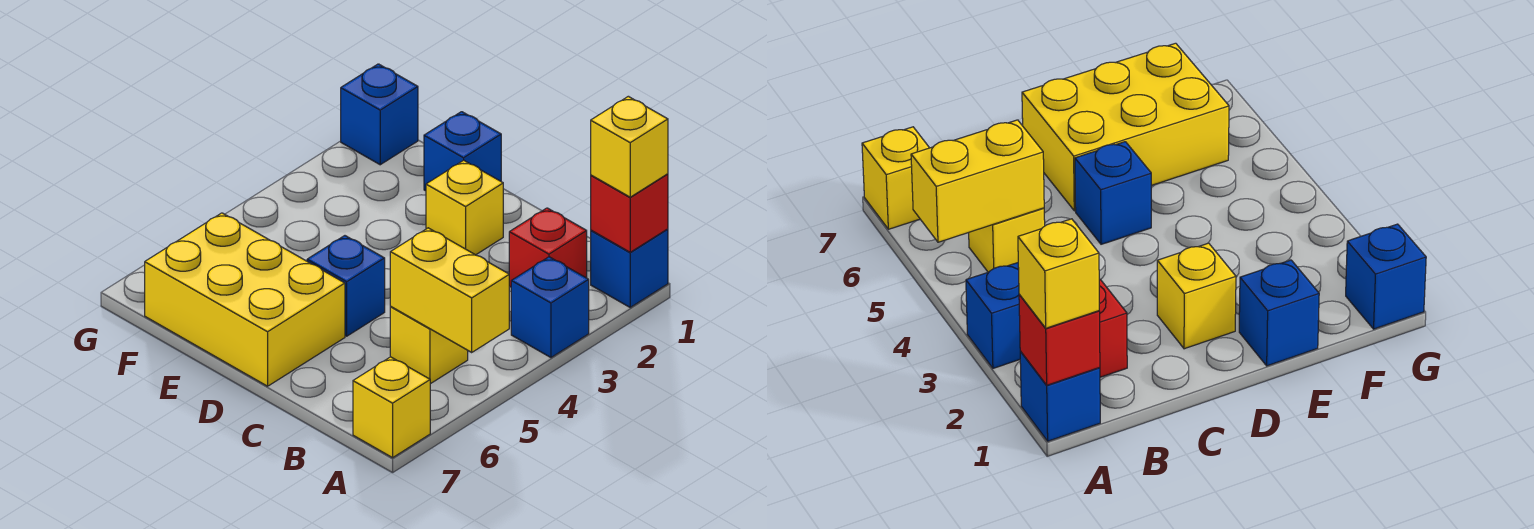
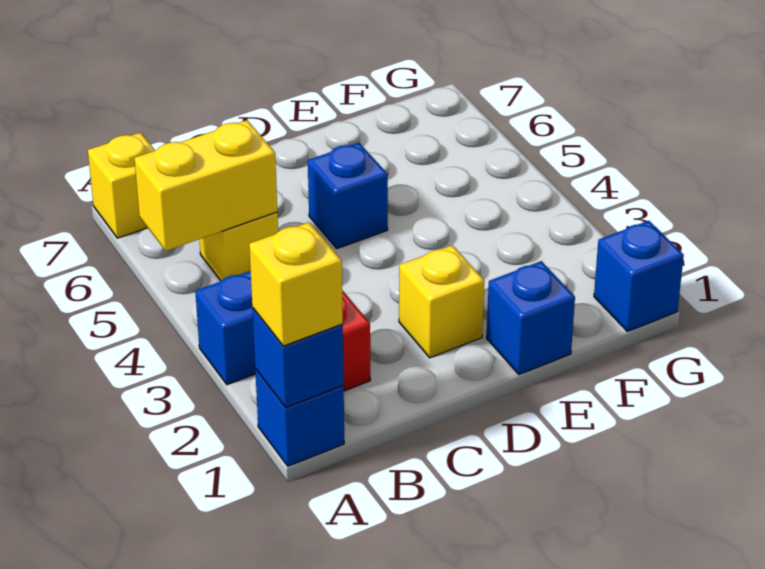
red 1x1 brick [591,174,668,252] -> blue 1x1 brick [252,308,344,408]
yellow 2x3 brick [145,213,345,386] -> none

